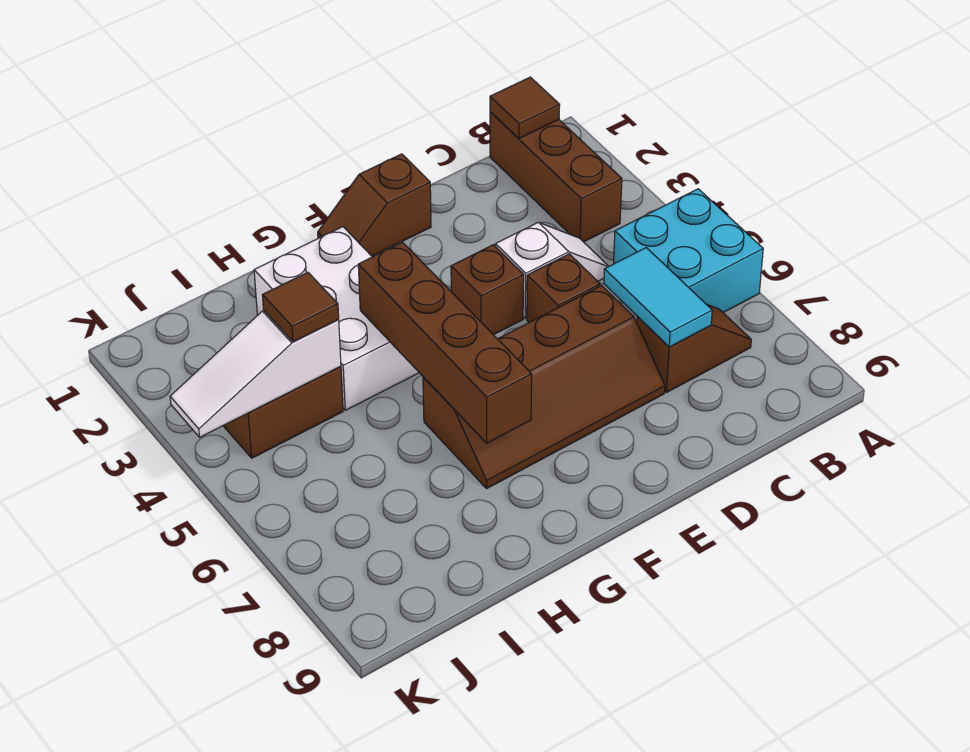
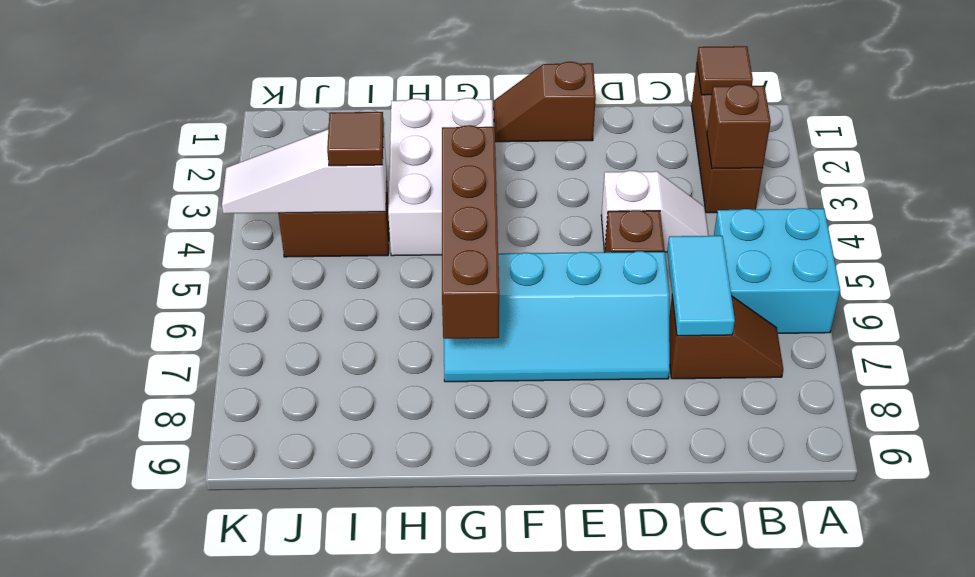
brown 2x4 slope [423,286,665,488] -> cyan 2x4 slope [444,251,670,382]
brown 1x1 brick [451,245,524,335] -> brown 1x1 brick moved to [707,84,771,169]

